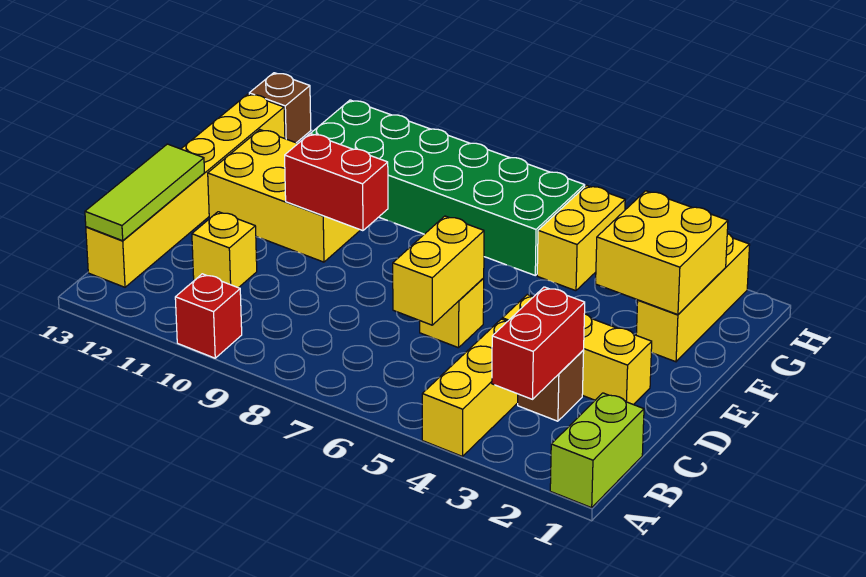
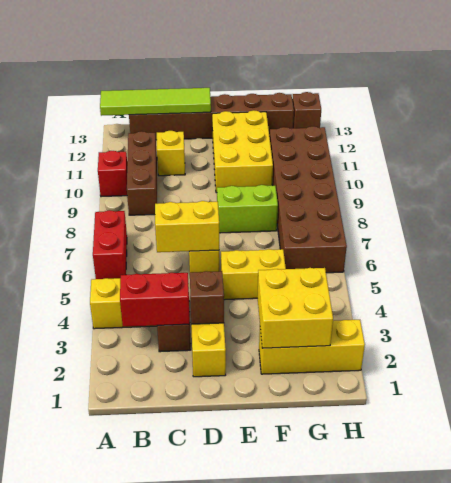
lime 1x2 brick [550,393,644,508] -> lime 1x2 brick moved to [217,185,278,233]
none -> brown 1x3 brick [127,131,157,215]
yellow 1x6 brick [86,94,285,287] -> brown 1x6 brick [129,93,294,140]
lime 1x3 tile [85,144,205,241] -> lime 1x4 tile [100,88,211,116]
none -> brown 1x1 brick [190,271,224,324]
red 1x2 brick [285,134,388,231] -> red 1x2 brick moved to [93,210,127,279]
yellow 1x2 brick [537,185,625,291] -> yellow 1x2 brick moved to [221,249,286,300]
green 2x6 brick [310,100,585,275] -> brown 2x6 brick [269,126,347,273]

